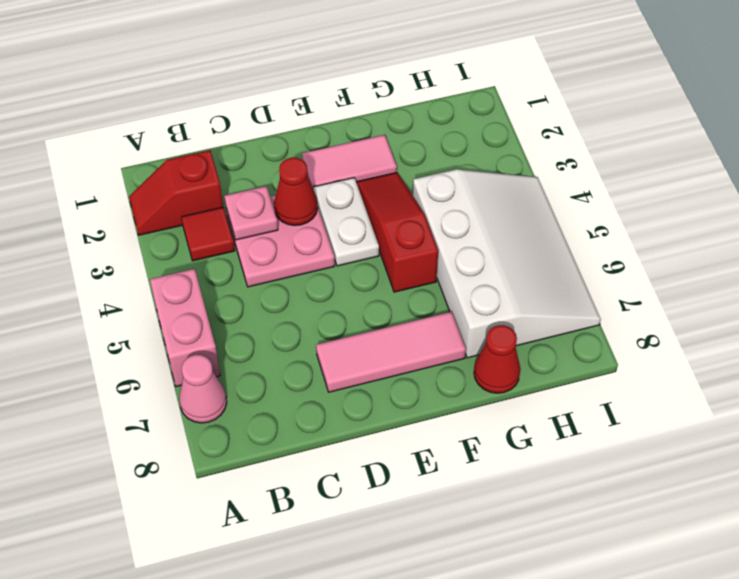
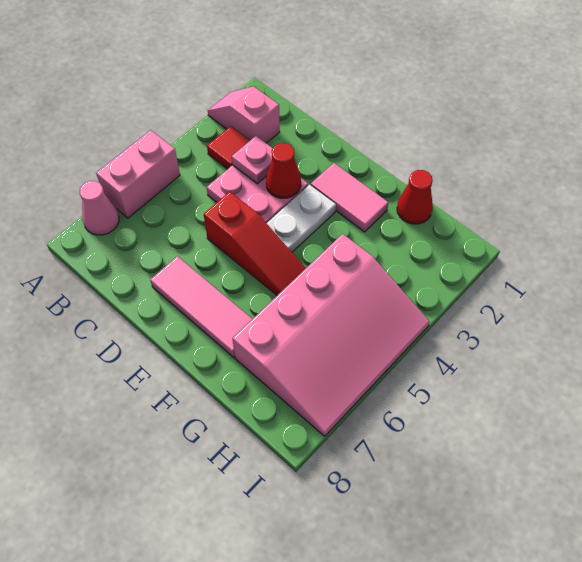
red 1x2 slope [129,150,223,235] -> pink 1x2 slope [208,86,280,143]
red 1x3 slope [357,173,438,292] -> red 1x3 slope turned to [204,192,306,295]
white 3x4 slope [413,169,601,358] -> pink 3x4 slope [232,234,430,436]
red 1x1 cone [474,325,521,393] -> red 1x1 cone moved to [397,170,433,224]

